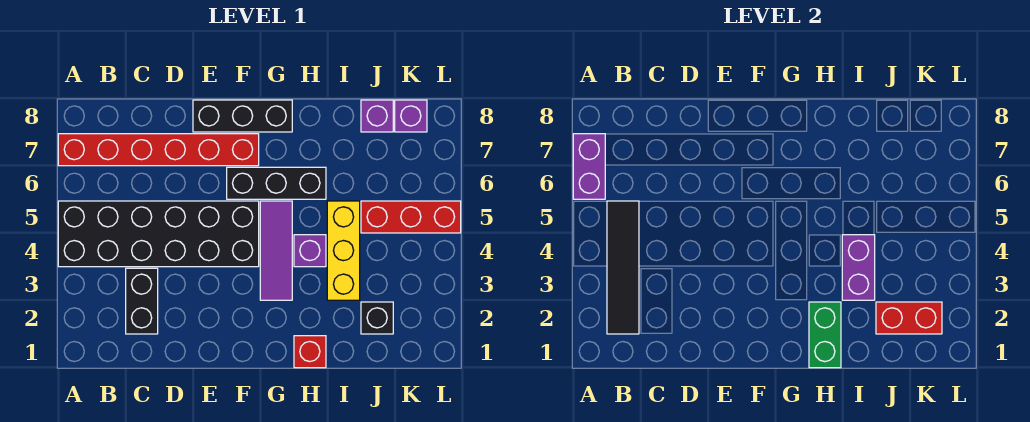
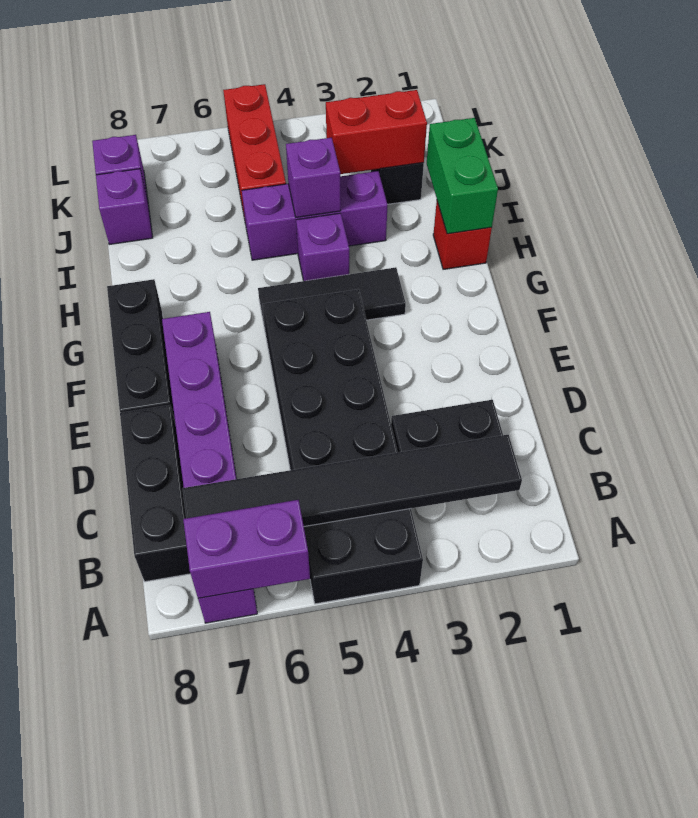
red 1x6 brick [58,134,259,166] -> purple 1x6 brick [162,312,257,623]
black 1x4 tile [607,201,639,334] -> black 1x6 tile [182,435,522,527]
black 1x3 brick [227,167,326,199] -> black 1x3 brick moved to [120,405,191,582]
purple 1x3 tile [260,201,292,300] -> black 1x3 tile [258,267,406,333]
green 1x2 brick [809,302,841,368] -> green 1x2 brick turned to [427,118,498,234]
yellow 1x3 brick [327,201,360,300] -> purple 1x3 brick [242,171,387,260]
purple 1x2 brick [842,235,875,300] -> purple 1x1 brick [286,138,341,217]
red 1x2 brick [876,302,942,334] -> red 1x2 brick turned to [326,90,427,174]

